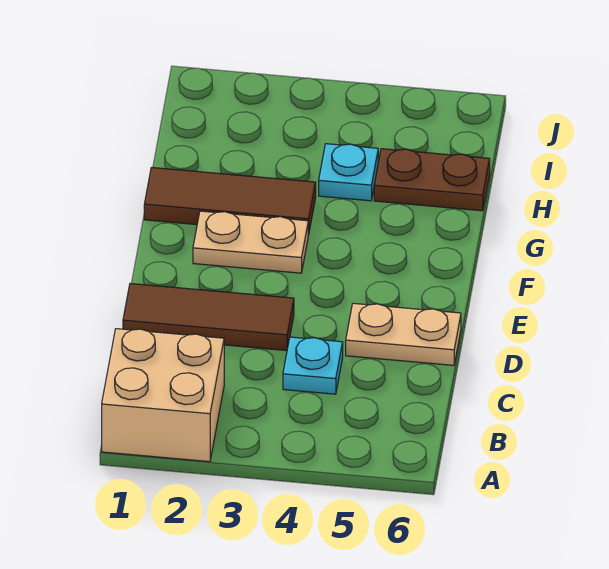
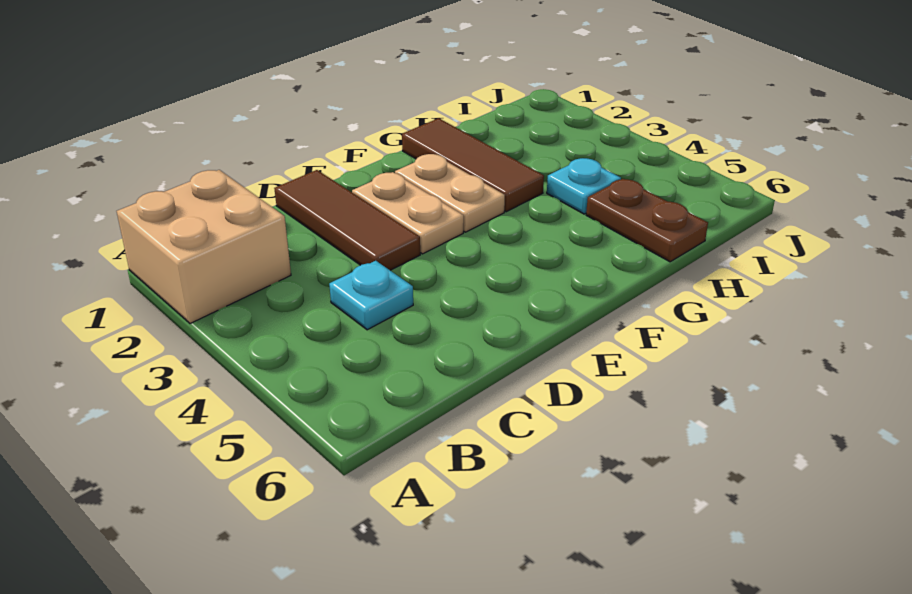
tan 1x2 plate [346,303,461,365] -> tan 1x2 plate moved to [352,172,464,254]

